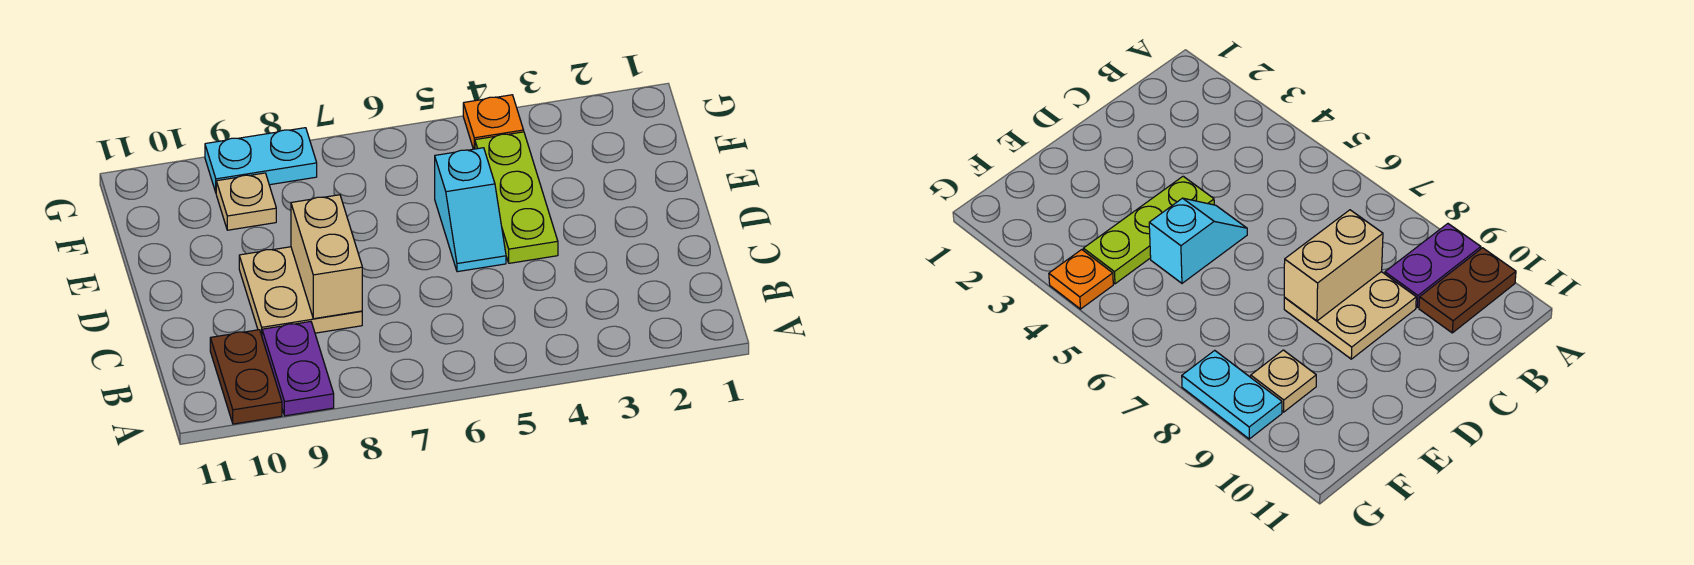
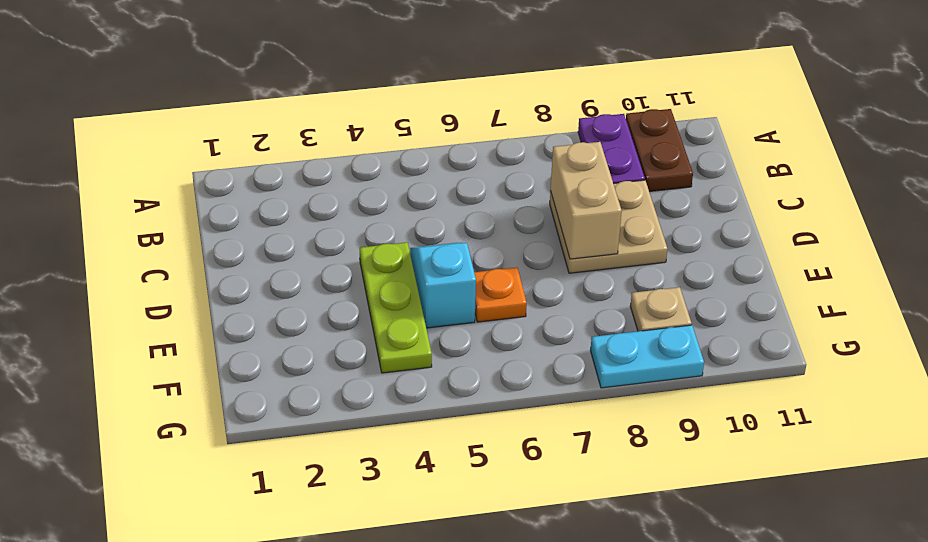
orange 1x1 plate [463,95,524,149] -> orange 1x1 plate moved to [474,267,527,322]

